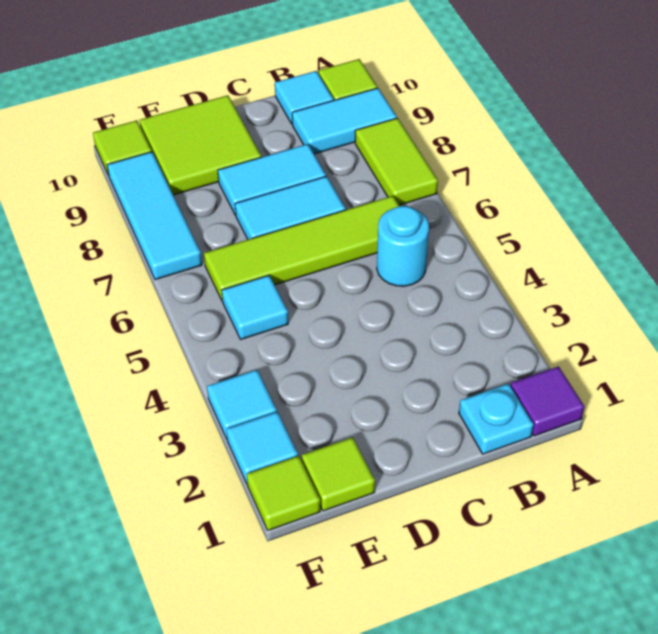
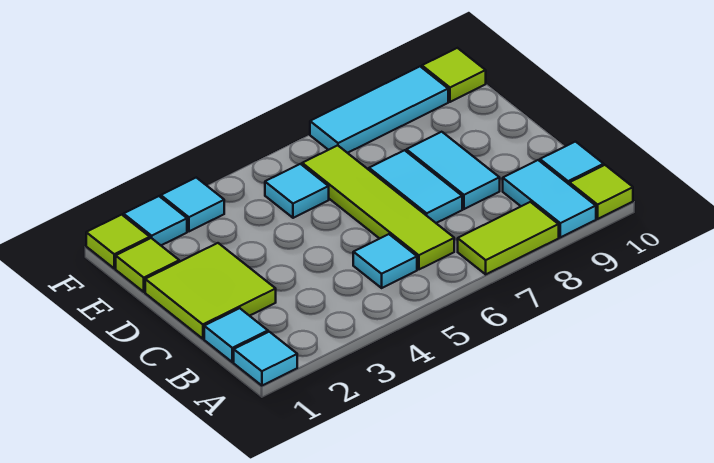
purple 1x1 tile [511,367,584,436] -> cyan 1x1 tile [234,332,297,386]
cyan 1x1 plate [459,384,534,454] -> cyan 1x1 tile [204,308,268,362]
cyan 1x1 round brick [377,206,429,286] -> cyan 1x1 tile [353,234,417,288]
lime 2x2 tile [140,95,261,195] -> lime 2x2 tile moved to [145,243,276,339]

